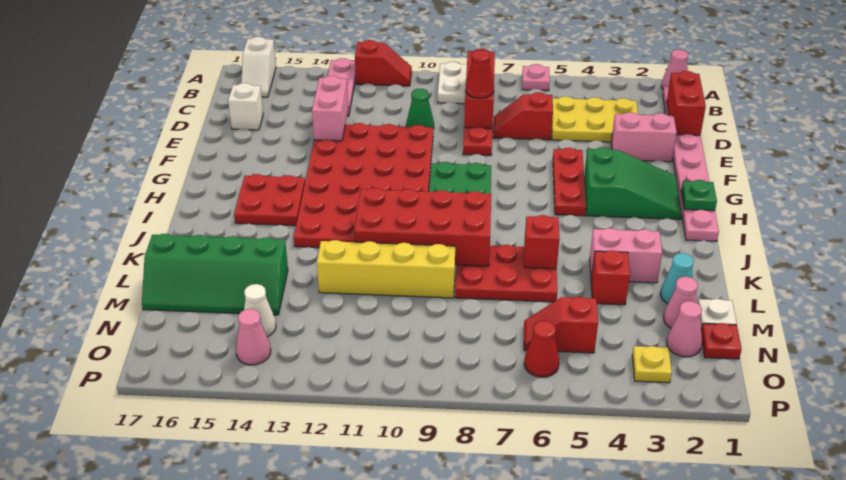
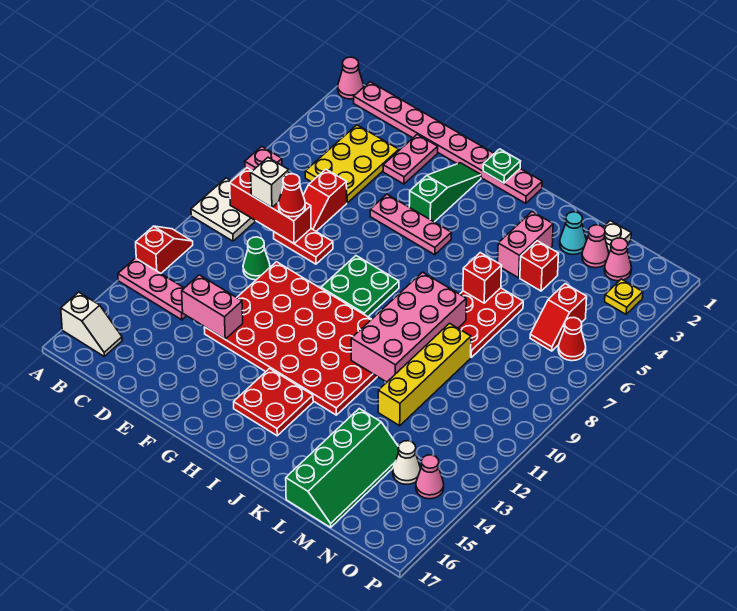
red 1x2 brick [667,71,706,135] -> none
white 1x1 brick [228,83,263,130] -> white 1x1 brick moved to [251,158,289,208]
pink 1x2 brick [611,112,677,162] -> pink 1x2 plate [383,134,438,184]
red 1x3 plate [553,148,586,216] -> pink 1x3 plate [370,194,452,255]
green 2x3 slope [584,147,682,219] -> green 1x3 slope [409,163,481,222]
red 2x4 brick [354,188,491,266] -> pink 2x4 brick [351,272,466,382]
red 1x1 plate [701,323,741,359] -> none

